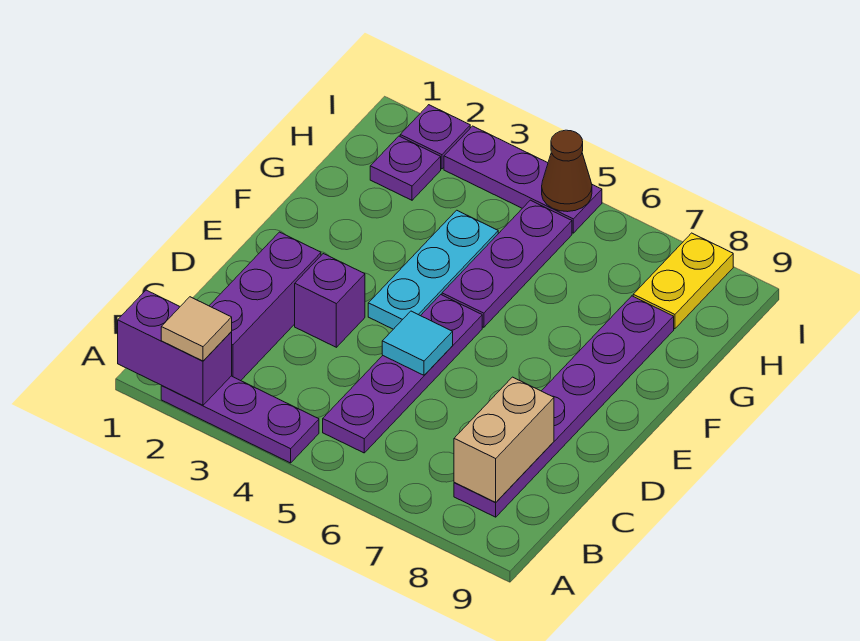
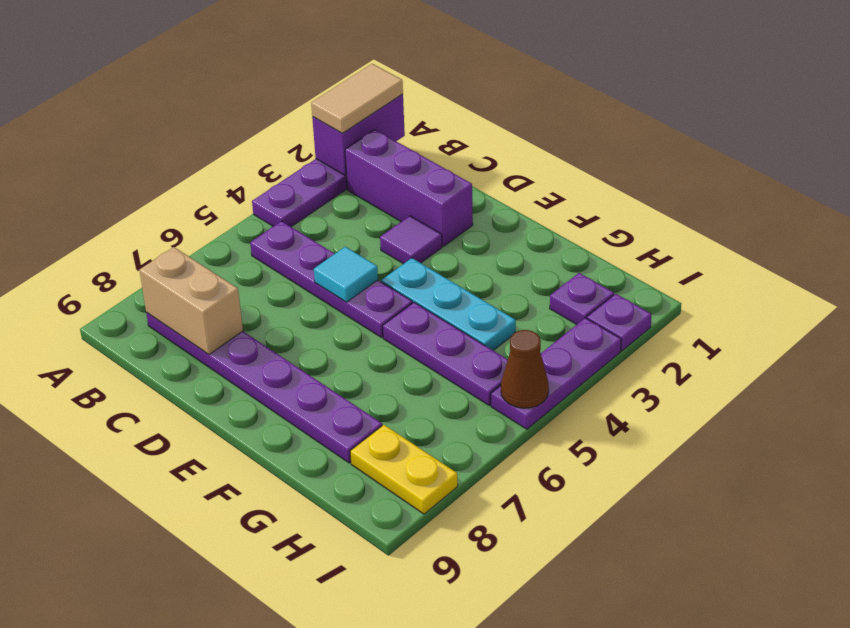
tan 1x1 tile [161,297,232,361] -> tan 1x2 tile [311,64,403,133]
purple 1x1 brick [295,254,365,347] -> purple 1x1 tile [380,216,442,264]

